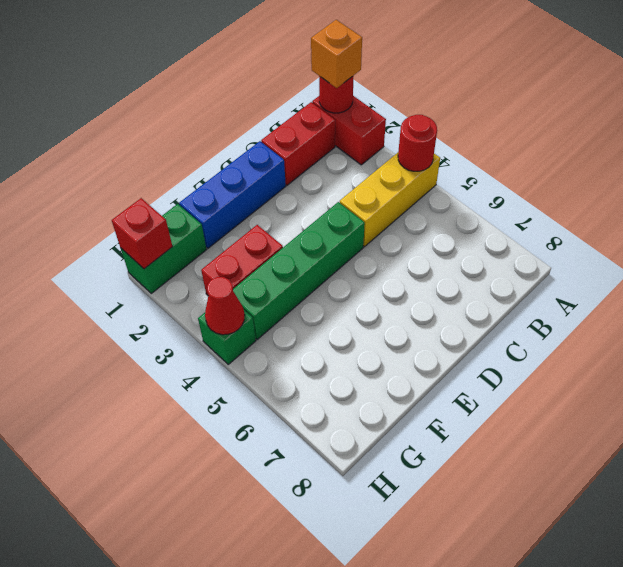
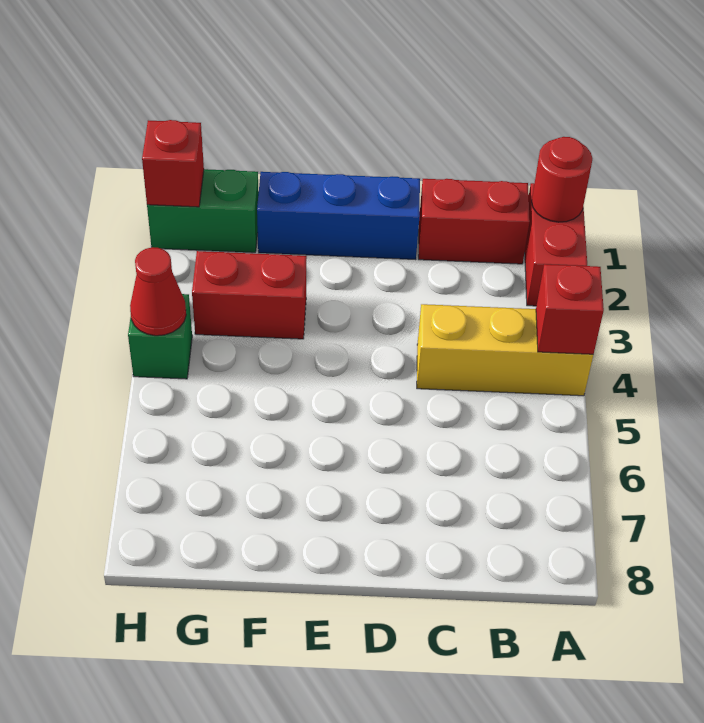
orange 1x1 brick [311,20,362,88] -> none
red 1x1 round brick [398,115,437,171] -> red 1x1 brick [536,264,604,354]
green 1x4 brick [233,202,365,340] -> none

